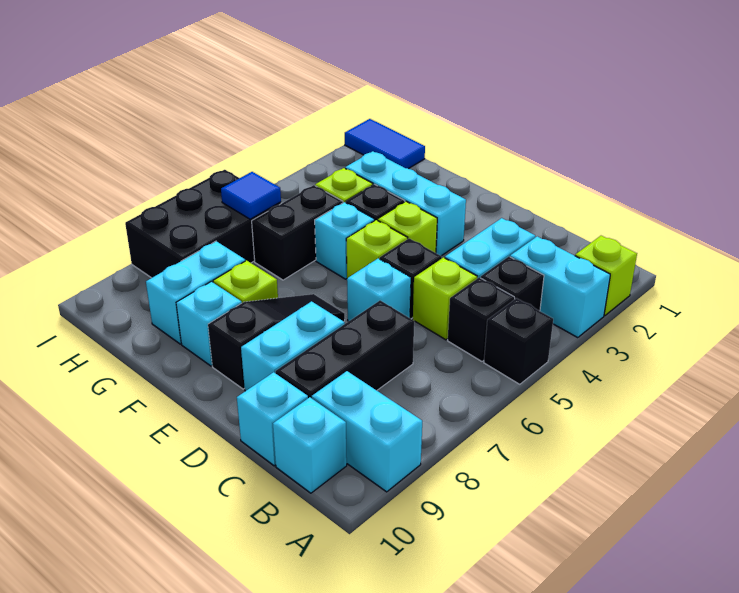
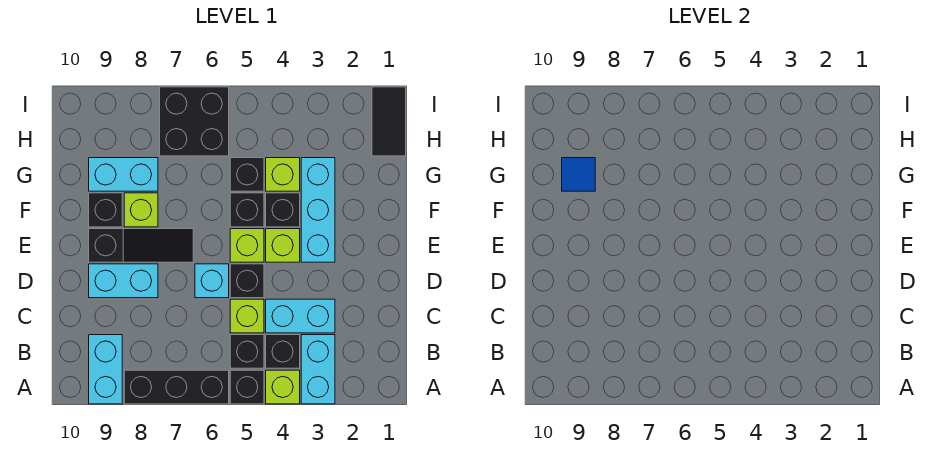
lime 1x1 brick [575,236,637,316] -> lime 1x1 brick moved to [266,370,300,404]
cyan 1x1 brick [273,397,347,493] -> none
black 1x3 brick [276,300,414,398] -> black 1x3 brick moved to [124,370,229,404]
cyan 1x1 brick [237,372,308,466] -> none
cyan 1x1 brick [315,202,375,279] -> black 1x1 brick [230,193,264,227]
cyan 1x1 brick [176,282,242,366] -> black 1x1 brick [89,193,122,227]
black 1x2 brick [252,185,343,280] -> black 1x1 brick [230,158,264,191]
blue 1x2 tile [345,119,425,169] -> black 1x2 tile [372,87,406,156]
black 2x3 brick [125,170,281,278] -> black 2x2 brick [160,87,229,156]
blue 1x1 tile [221,172,281,219] -> blue 1x1 tile moved to [562,158,595,191]

